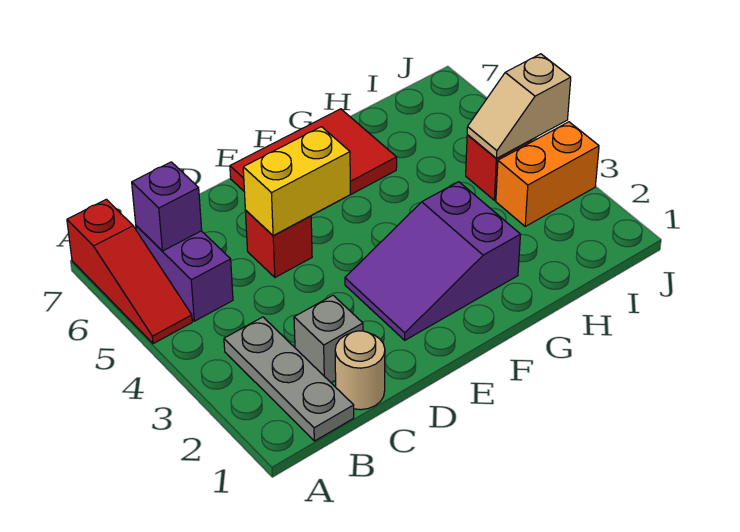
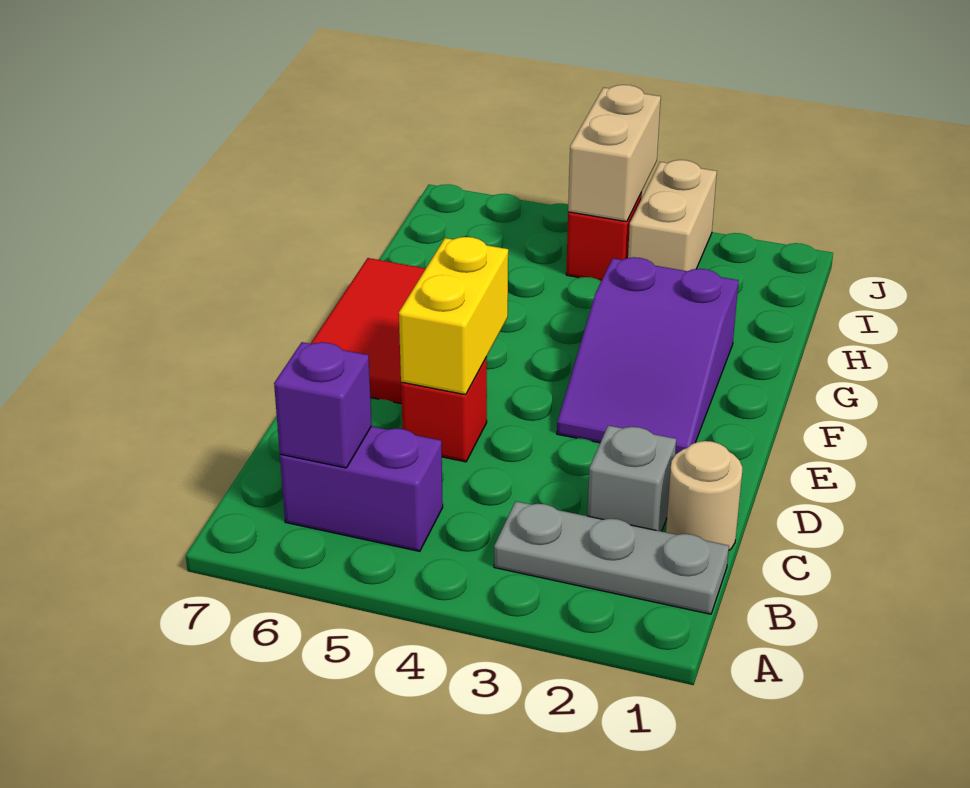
red 1x3 slope [67,199,192,344] -> none
orange 1x2 brick [496,122,599,226] -> tan 1x2 brick [628,160,717,271]
tan 1x2 slope [467,54,571,158] -> tan 1x2 brick [568,85,661,222]

